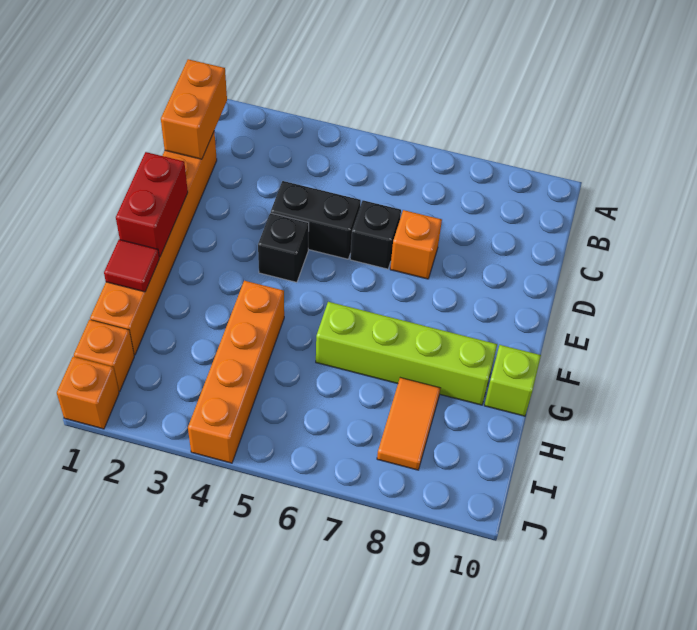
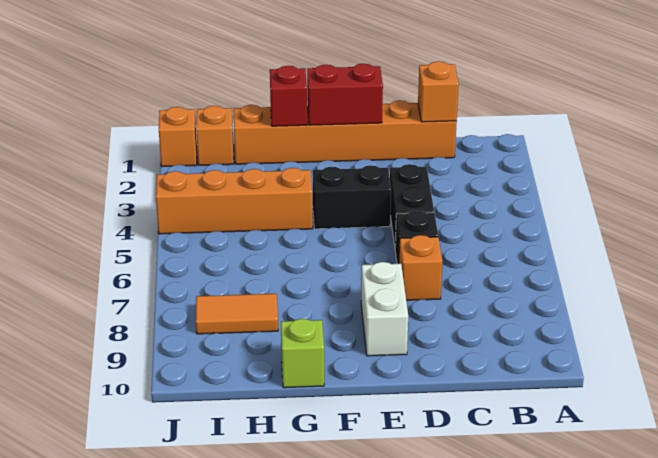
orange 1x2 brick [161,59,227,159] -> orange 1x1 brick [418,61,459,122]
black 1x1 brick [258,213,309,282] -> black 1x2 brick [313,165,391,229]
none -> white 1x2 brick [361,262,408,356]
red 1x1 tile [104,240,159,292] -> red 1x1 brick [270,66,307,126]
lime 1x4 brick [316,302,497,405] -> none

